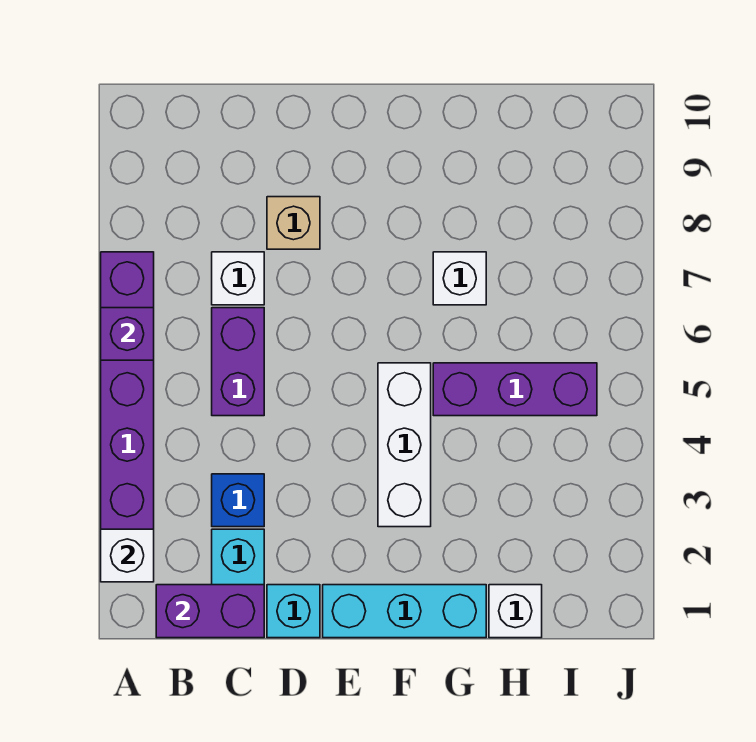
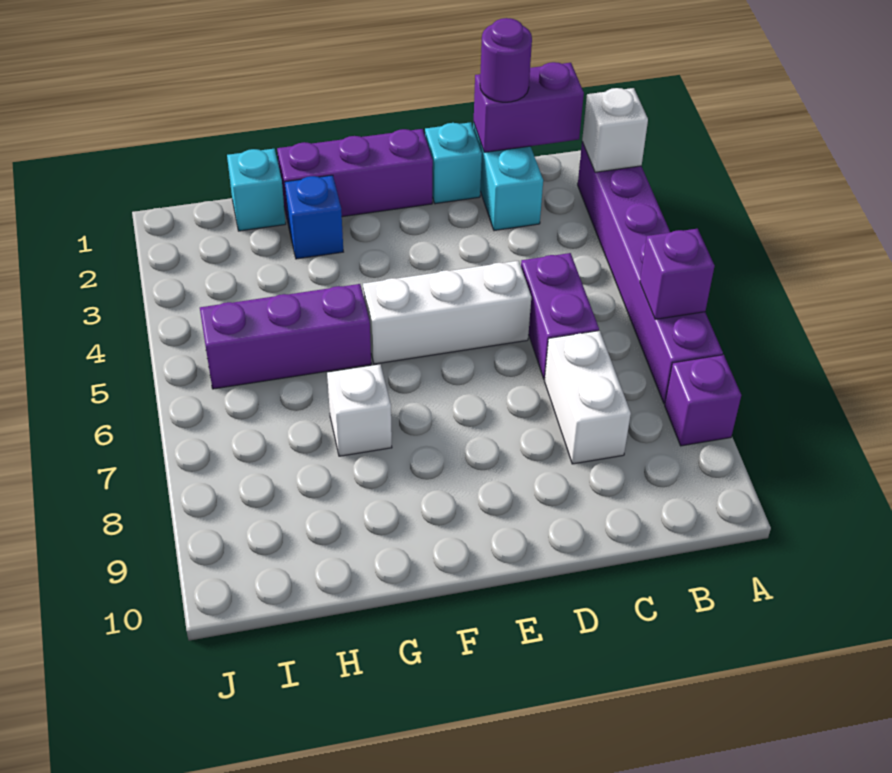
none -> purple 1x1 brick [665,355,741,446]
none -> purple 1x1 round brick [480,18,532,102]
blue 1x1 brick [212,474,264,527] -> blue 1x1 brick moved to [285,175,343,259]
white 1x1 brick [212,252,264,305] -> white 1x2 brick [545,331,631,464]
tan 1x1 brick [267,197,320,249] -> none
cyan 1x3 brick [323,585,486,638] -> purple 1x3 brick [277,129,433,222]
white 1x3 brick [378,363,431,527] -> white 1x3 brick turned to [363,261,531,364]
white 1x1 brick [489,585,542,638] -> cyan 1x1 brick [227,149,286,231]

